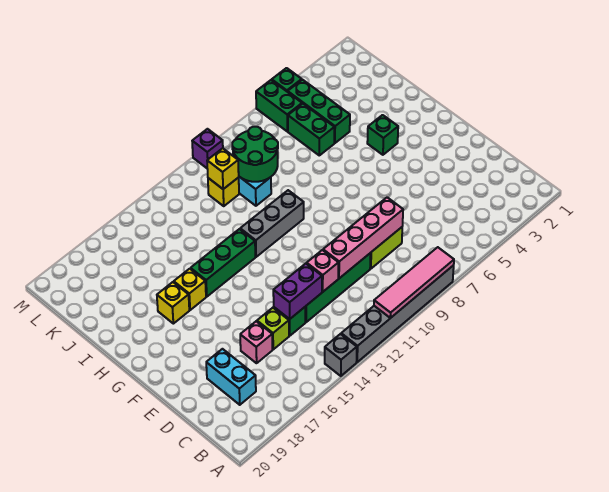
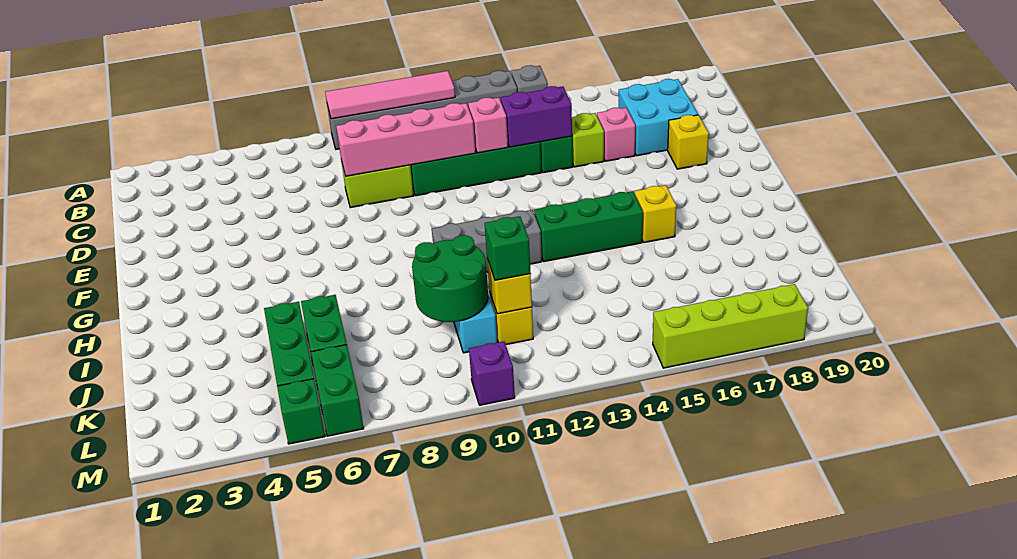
cyan 1x2 brick [206,349,256,405] -> cyan 2x2 brick [619,79,698,156]
green 1x1 brick [367,115,398,155] -> green 1x1 brick moved to [485,216,531,280]
yellow 1x1 brick [157,282,189,324] -> yellow 1x1 brick moved to [668,115,709,169]
none -> lime 1x4 brick [653,284,808,368]

